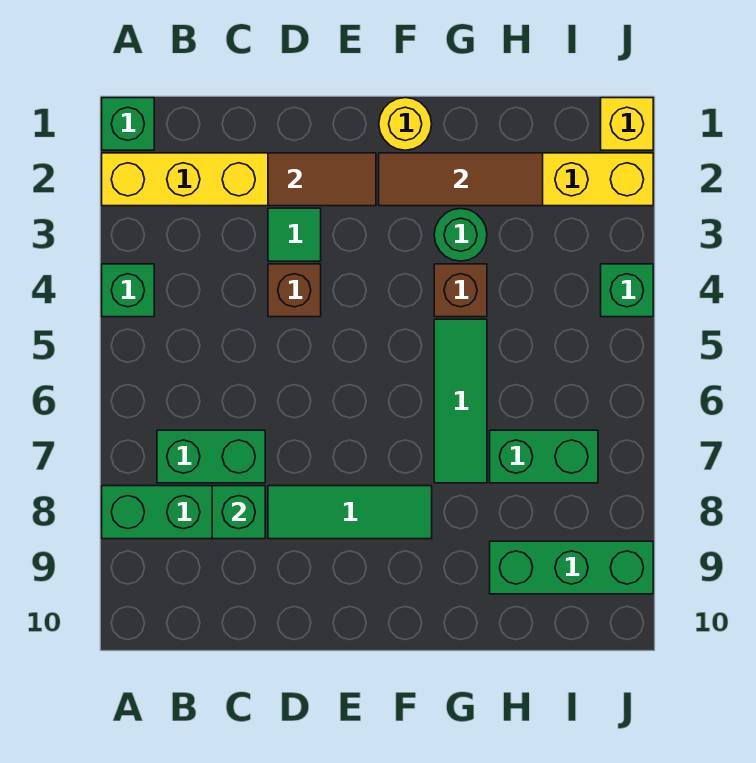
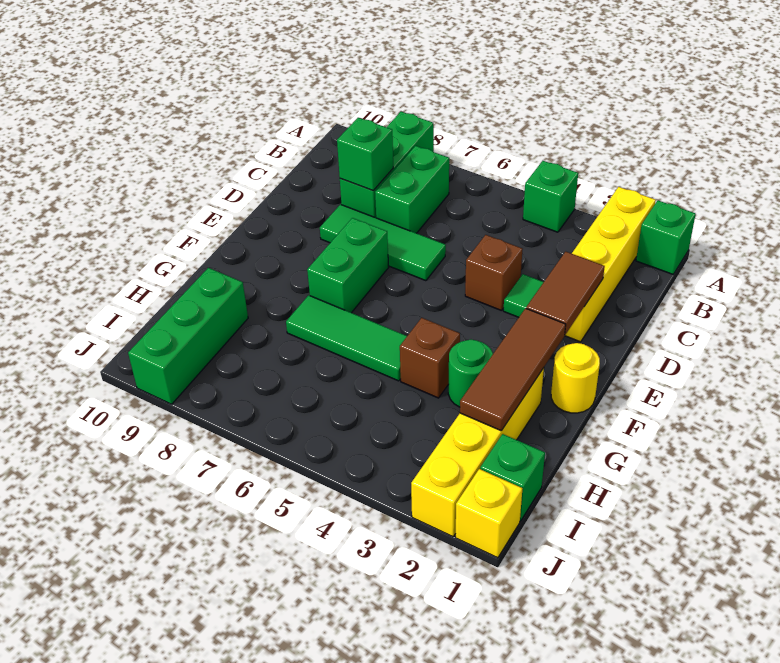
green 1x3 tile [268,486,432,539] -> green 1x3 tile turned to [320,204,446,281]
green 1x2 brick [490,430,598,483] -> green 1x2 brick moved to [307,218,389,313]
green 1x1 brick [601,264,653,317] -> green 1x1 brick moved to [480,434,545,521]

